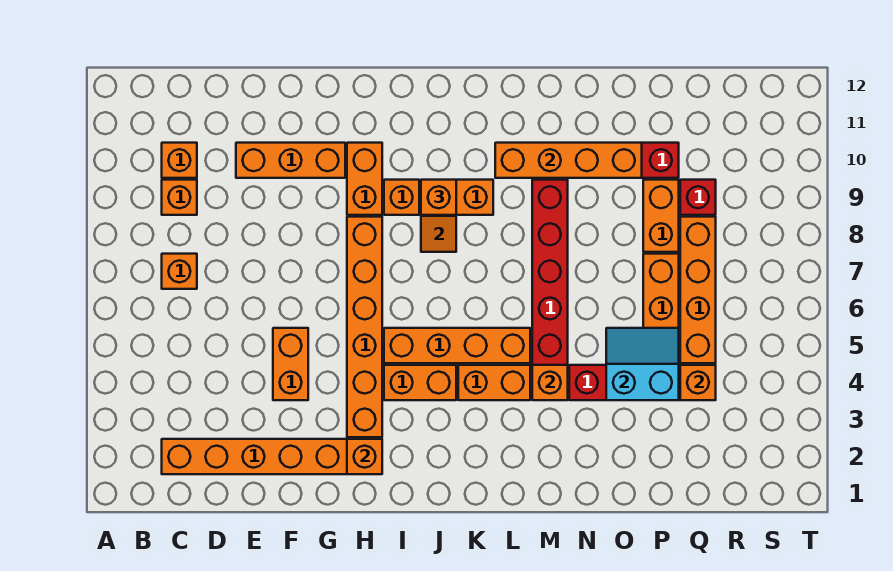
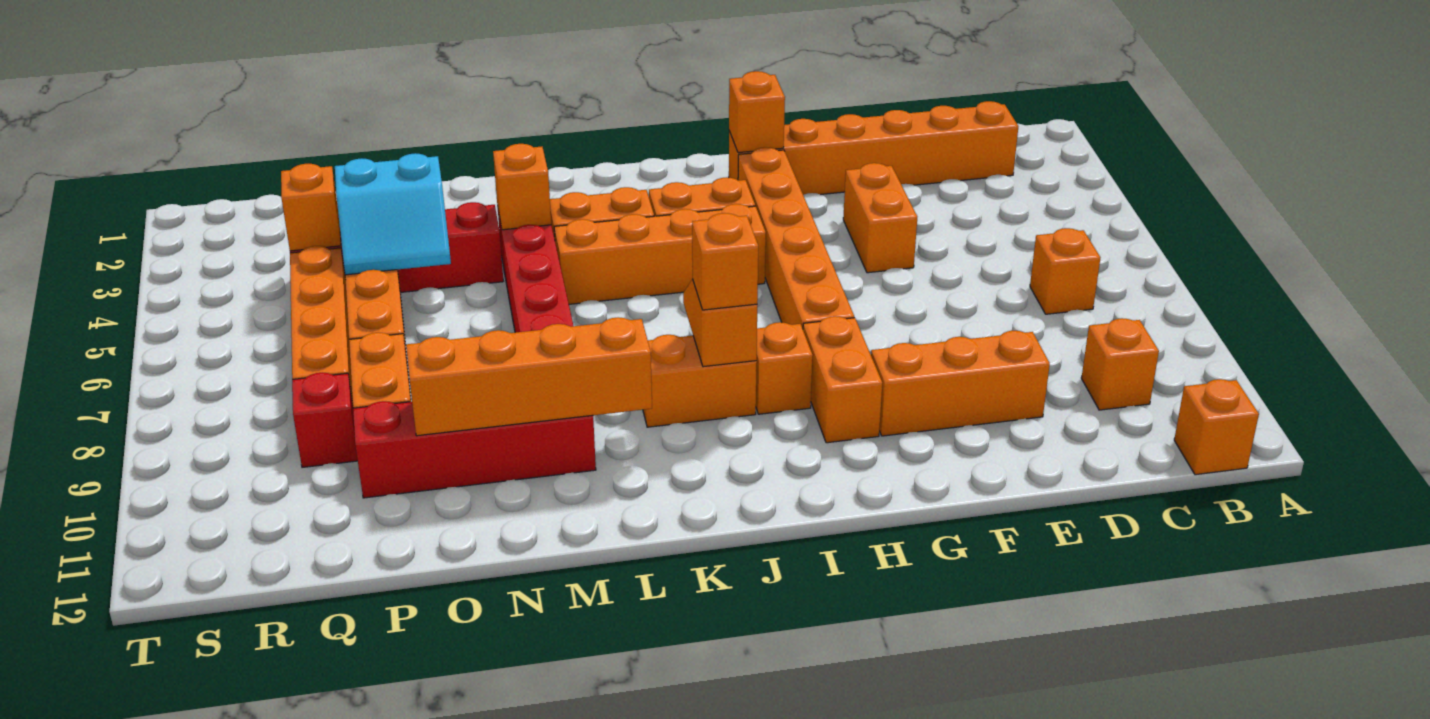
orange 1x1 brick [162,180,197,215] -> orange 1x1 brick moved to [1174,379,1259,475]

